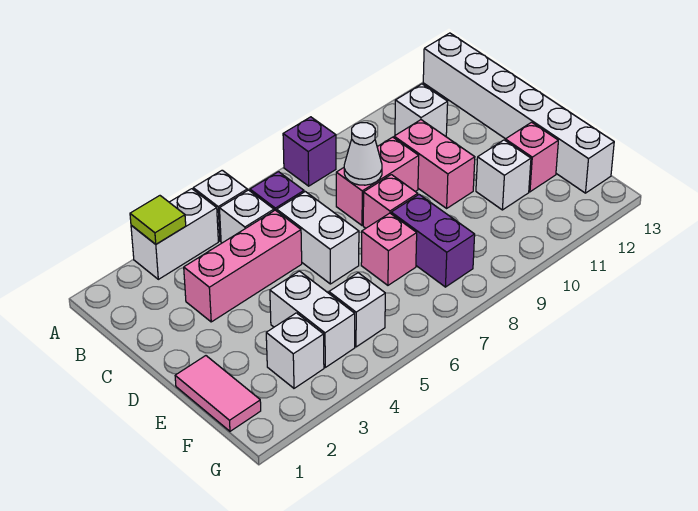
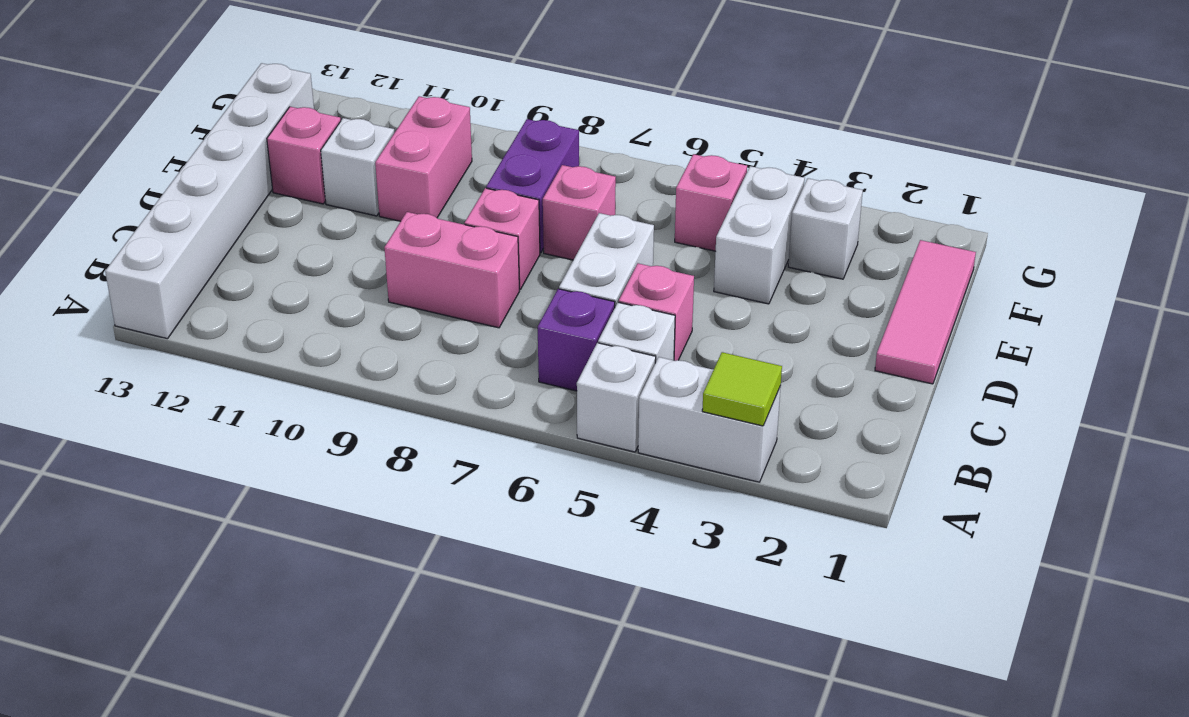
purple 1x1 brick [283,117,336,186] -> none
white 1x1 brick [395,84,448,136] -> none
pink 1x3 brick [184,210,302,322] -> pink 1x1 brick [619,263,694,361]
white 1x1 cone [344,123,382,185] -> none
pink 1x2 brick [394,120,475,208] -> pink 1x2 brick moved to [375,96,472,221]
pink 1x2 tile [175,356,261,431] -> pink 1x3 tile [875,240,976,384]
white 1x1 brick [329,273,385,347] -> pink 1x1 brick [675,154,747,251]

